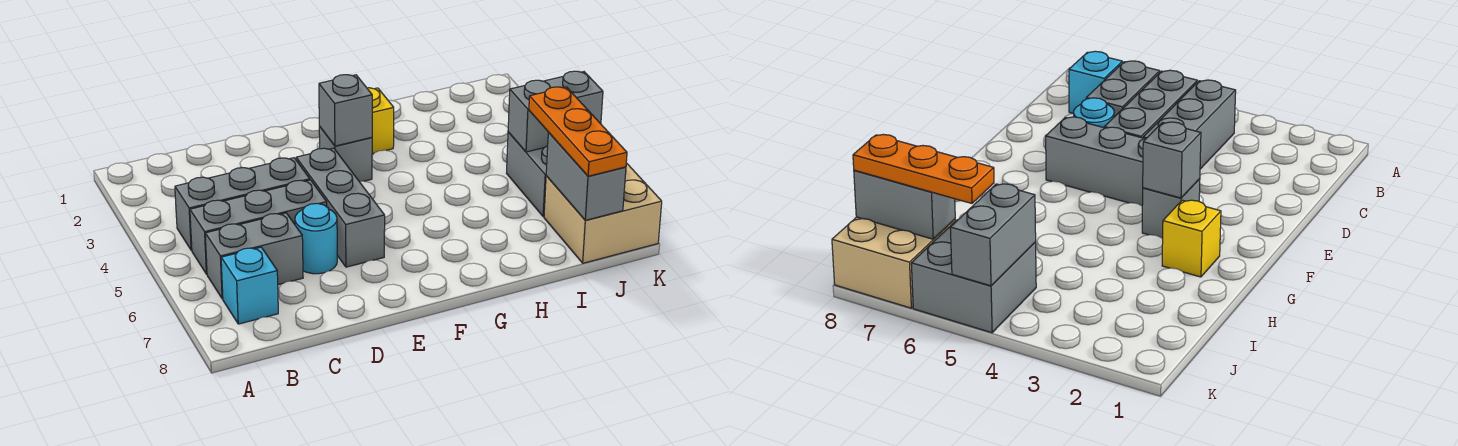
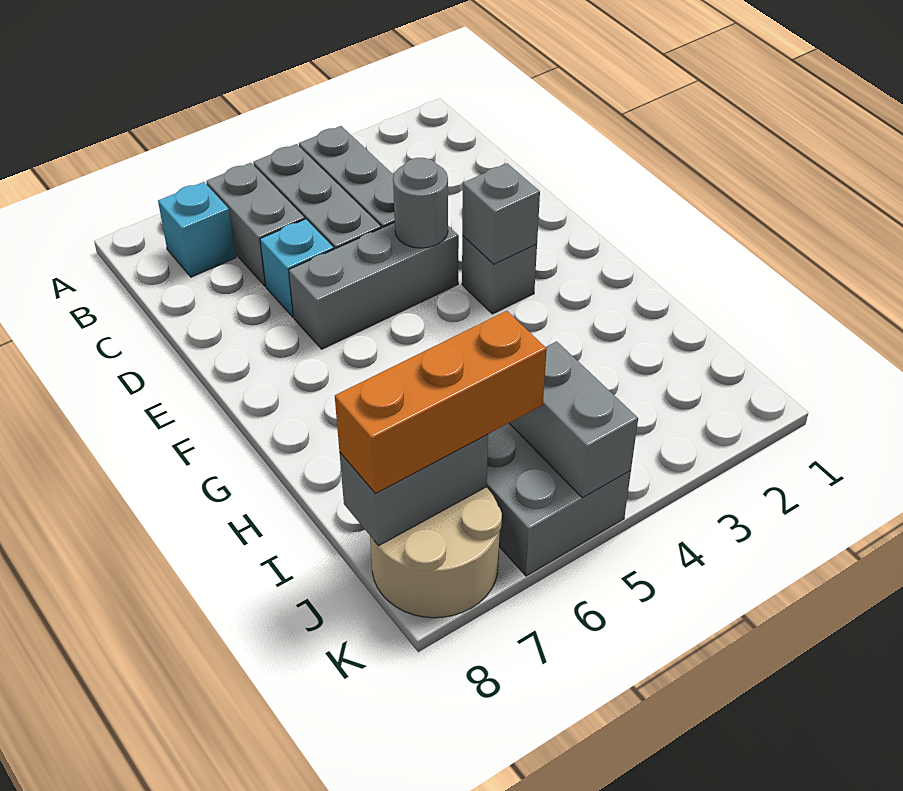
cyan 1x1 round brick [295,203,337,274] -> cyan 1x1 brick [260,219,334,317]
none -> grey 1x1 round brick [393,158,448,248]
yellow 1x1 brick [367,88,394,154] -> none
orange 1x3 plate [529,87,627,176] -> orange 1x3 brick [335,311,547,494]
tan 2x2 brick [544,163,662,263] -> tan 2x2 round brick [370,487,502,618]

